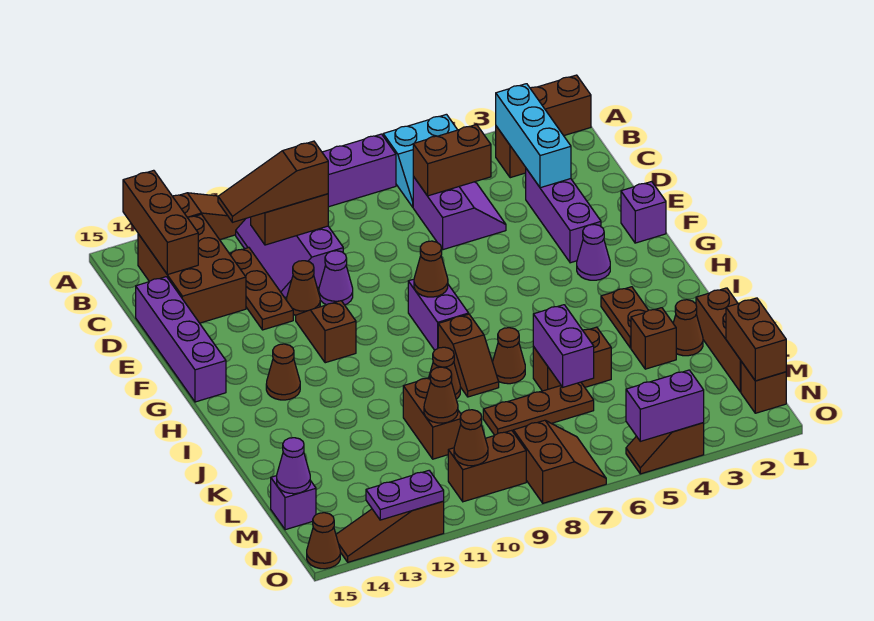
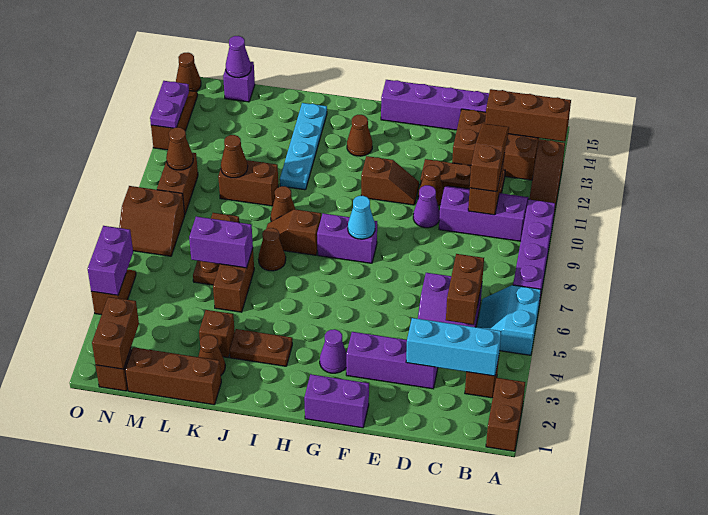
purple 1x1 brick [621,182,666,243] -> purple 1x2 brick [304,374,369,428]
brown 1x1 cone [414,241,448,297] -> cyan 1x1 cone [348,196,375,239]
none -> cyan 1x4 plate [280,103,327,190]
brown 1x2 brick [726,298,786,381] -> brown 1x2 brick turned to [92,297,139,369]

